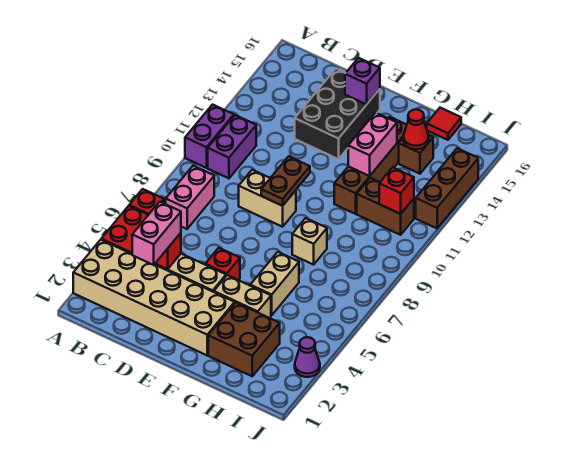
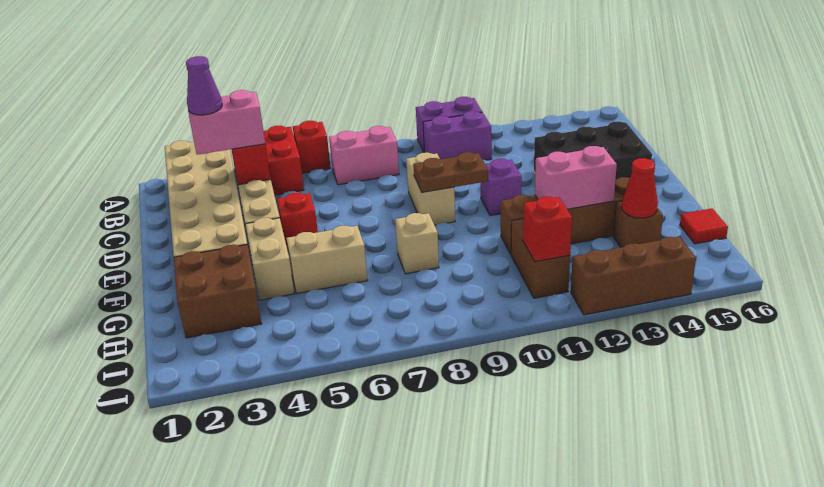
purple 1x1 brick [345,58,380,105] -> purple 1x1 brick moved to [481,159,522,216]
purple 1x1 cone [295,337,320,377] -> purple 1x1 cone moved to [186,56,222,115]

